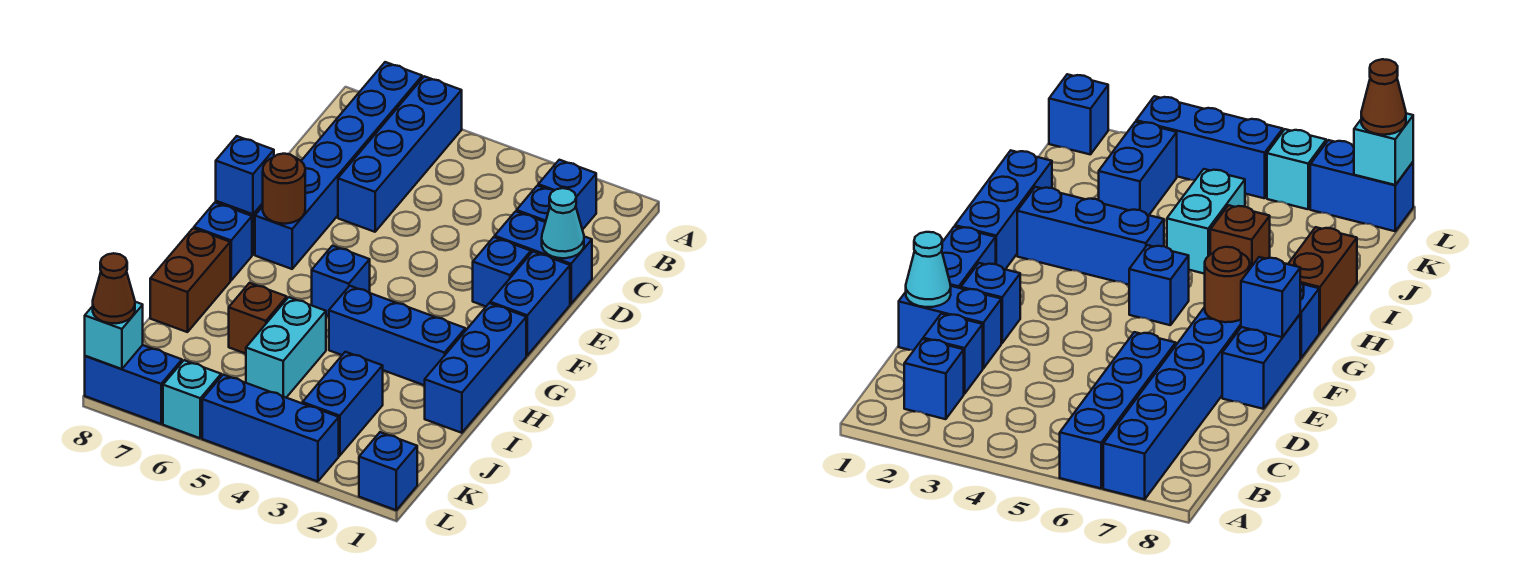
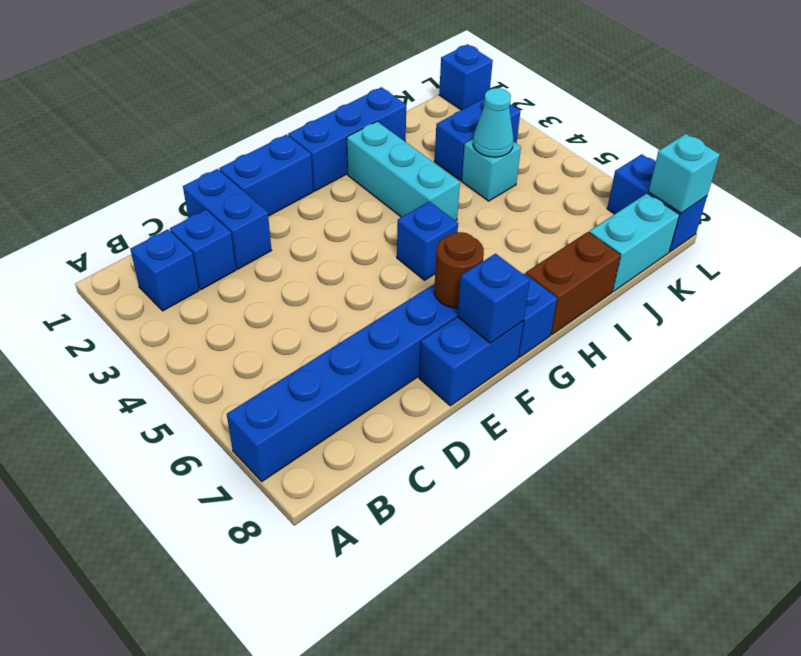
blue 1x4 brick [338,76,462,232] -> none
cyan 1x1 cone [542,188,584,258] -> cyan 1x1 cone moved to [473,88,513,157]
blue 1x1 brick [473,237,531,306] -> none
blue 1x3 brick [329,286,465,385] -> cyan 1x3 brick [347,122,460,221]
cyan 1x2 brick [246,297,326,398] -> cyan 1x2 brick moved to [589,193,679,291]
brown 1x1 brick [229,283,287,354] -> none
blue 1x3 brick [202,375,339,481] -> none
cyan 1x1 brick [163,360,221,438] -> cyan 1x1 brick moved to [462,139,521,201]
brown 1x1 cone [93,253,135,323] -> none

